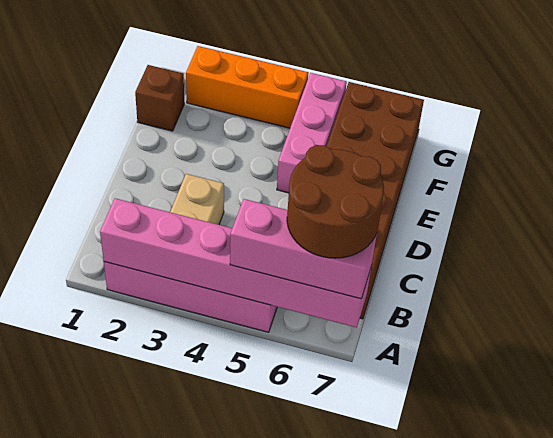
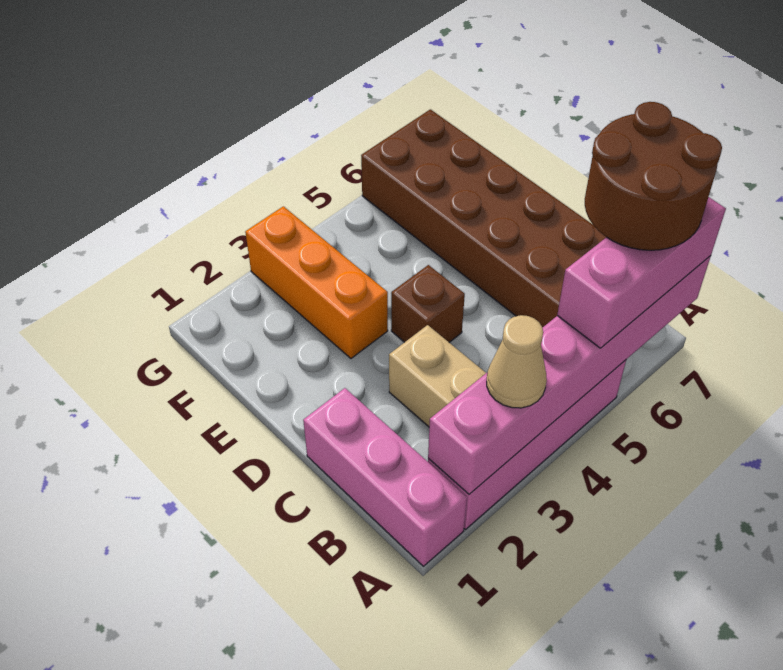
none -> tan 1x1 cone [487,315,547,408]
pink 1x3 brick [277,73,347,193] -> pink 1x3 brick moved to [303,388,467,566]
brown 1x1 brick [135,65,184,131] -> brown 1x1 brick moved to [391,265,465,342]
orange 1x3 brick [186,46,309,128] -> orange 1x3 brick turned to [245,206,388,358]

